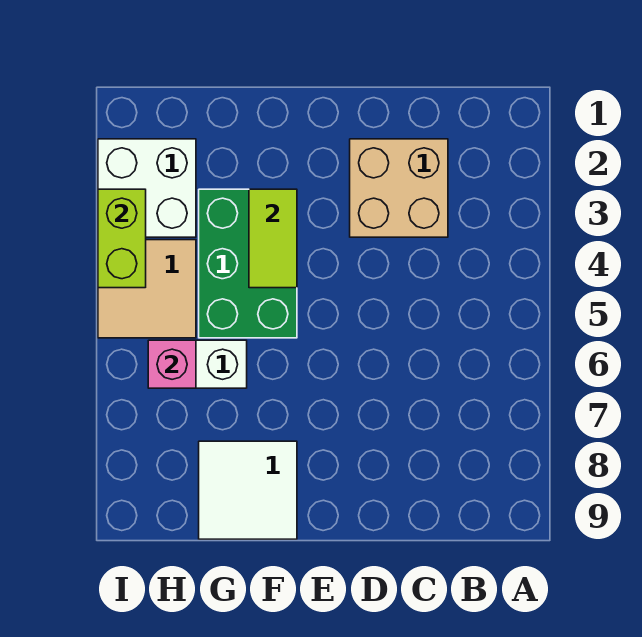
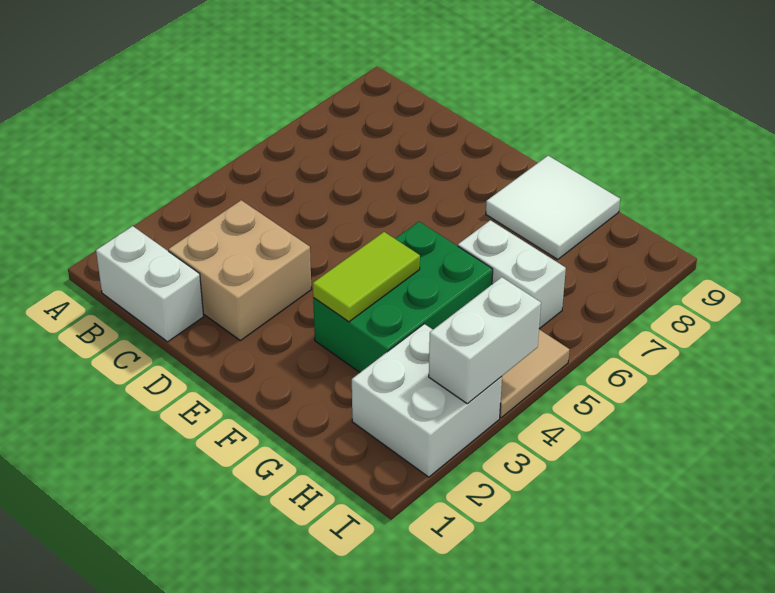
none -> white 1x2 brick [96,226,204,342]
pink 1x1 brick [148,340,196,388] -> none
lime 1x2 brick [98,189,146,288] -> white 1x2 brick [429,277,541,404]

